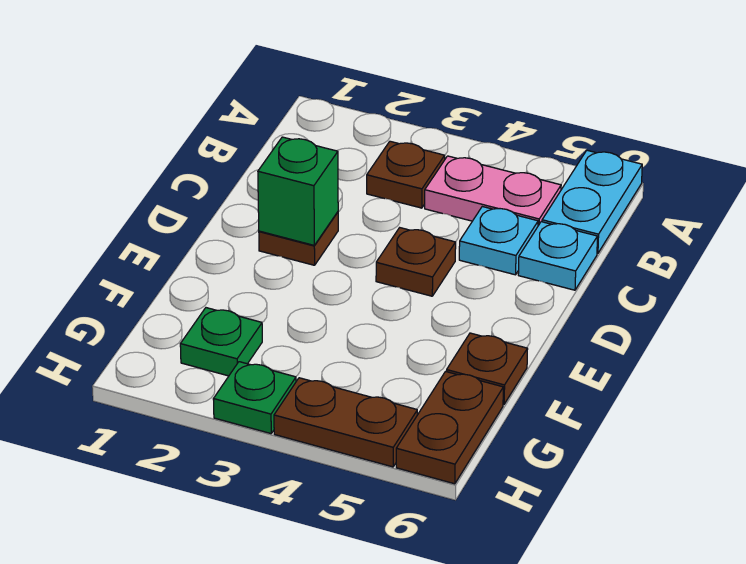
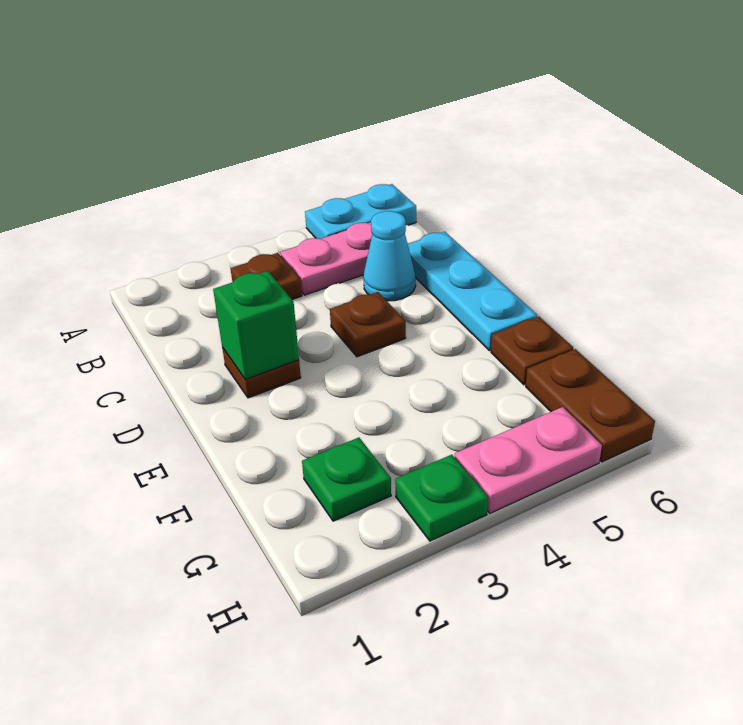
cyan 1x2 plate [542,150,642,253] -> cyan 1x2 plate turned to [305,184,416,239]
cyan 1x1 plate [459,207,538,275] -> cyan 1x1 cone [363,211,416,301]
cyan 1x1 plate [518,222,597,290] -> cyan 1x3 plate [408,232,537,351]
brown 1x2 plate [274,378,417,467] -> pink 1x2 plate [455,407,602,513]

